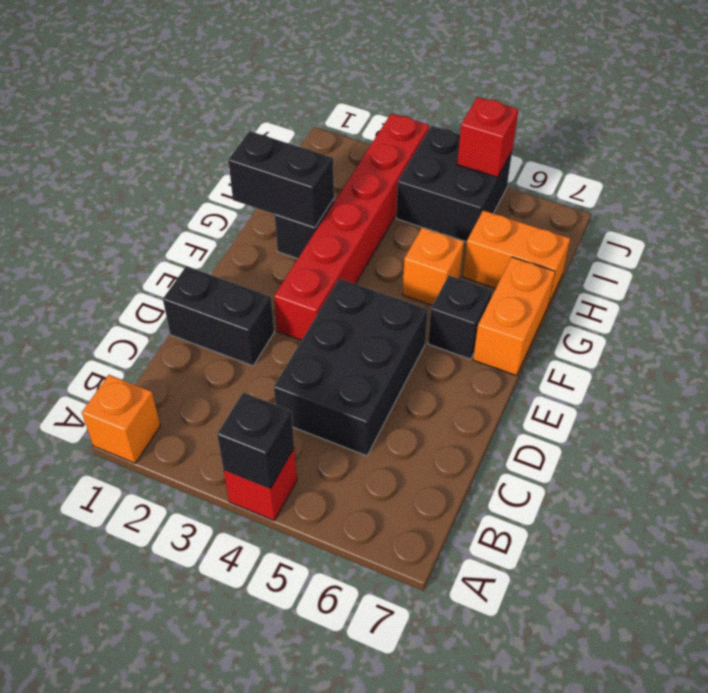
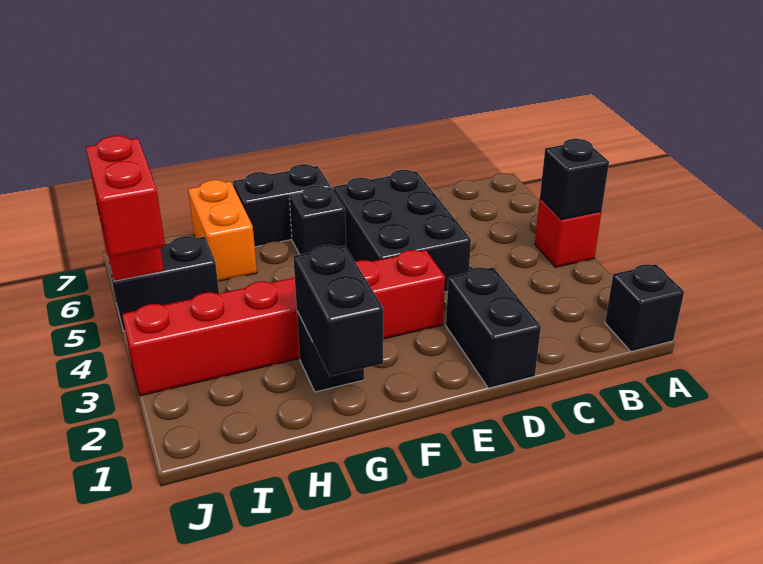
orange 1x1 brick [82,375,160,463] -> black 1x1 brick [605,264,684,352]
black 2x3 brick [274,279,428,456] -> black 2x3 brick turned to [333,170,471,292]
orange 1x2 brick [473,257,555,376] -> black 1x2 brick [233,164,331,247]
orange 1x1 brick [402,228,464,305] -> none
black 2x2 brick [396,126,512,242] -> black 1x2 brick [108,236,219,331]
none -> red 1x2 brick [86,136,165,257]

